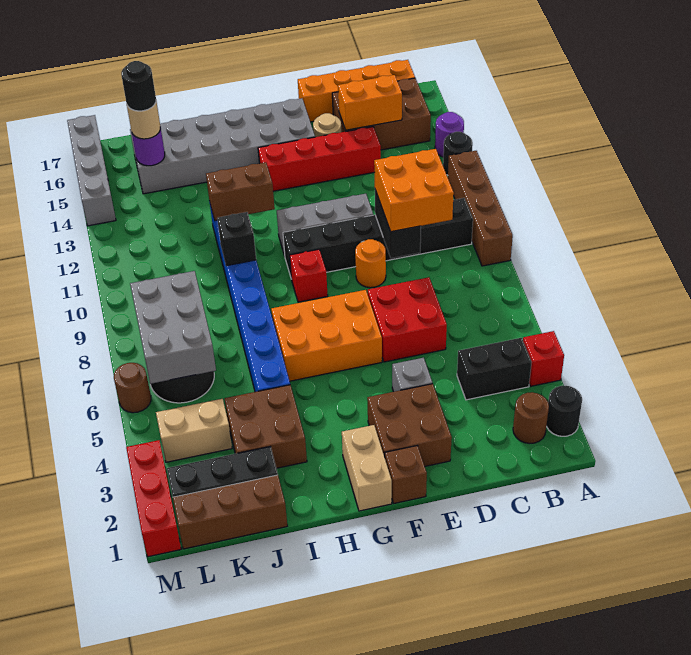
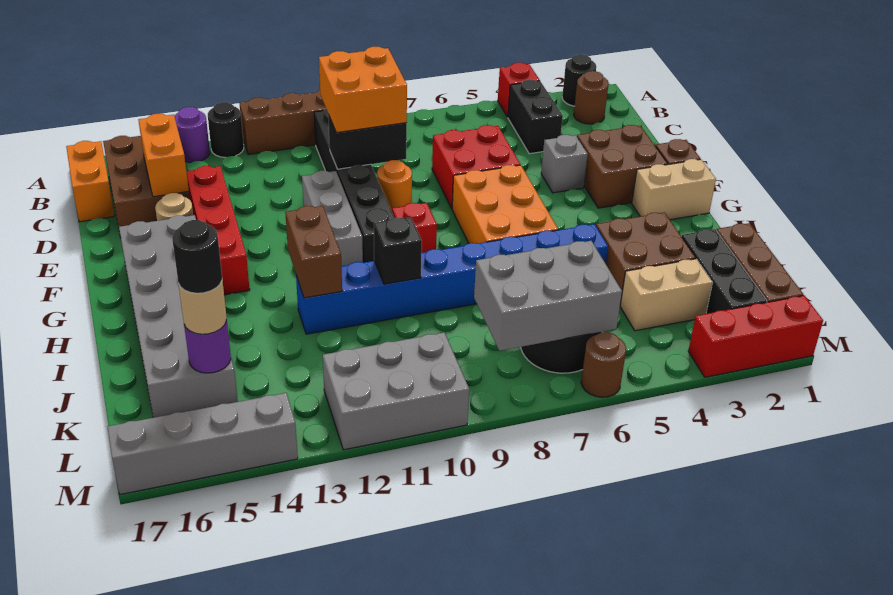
orange 1x4 brick [298,60,415,122] -> orange 1x2 brick [66,141,114,222]
tan 1x2 brick [156,399,232,462] -> tan 1x2 brick turned to [620,259,713,331]
none -> grey 2x3 brick [323,333,469,450]

